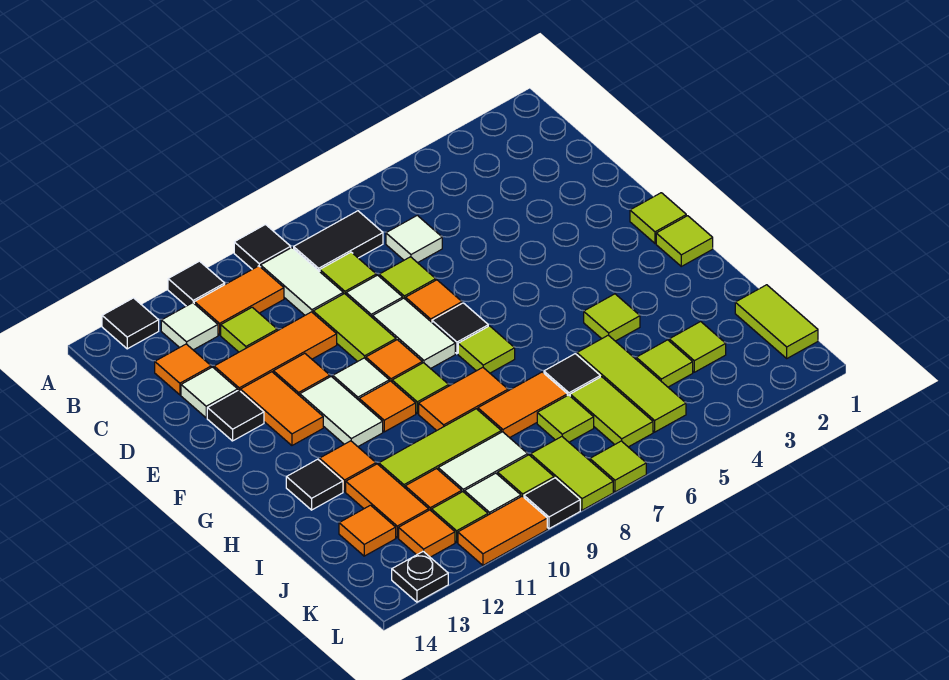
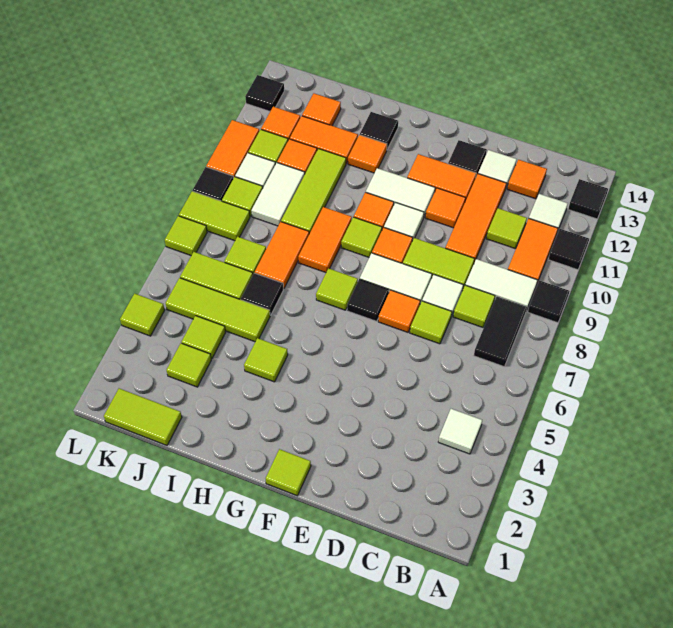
white 1x1 tile [386,215,442,263] -> white 1x1 tile moved to [438,409,482,454]
lime 1x1 tile [656,216,713,266] -> lime 1x1 tile moved to [120,293,165,336]
black 1x1 plate [392,551,448,602] -> black 1x1 tile [245,75,284,111]

